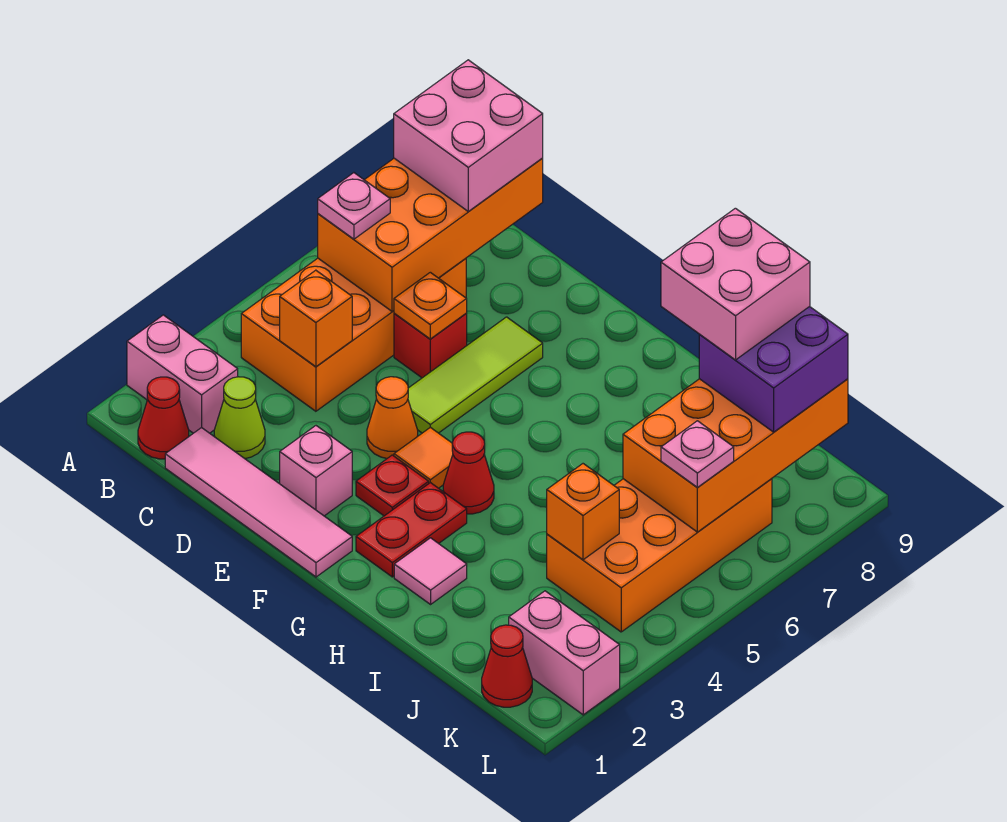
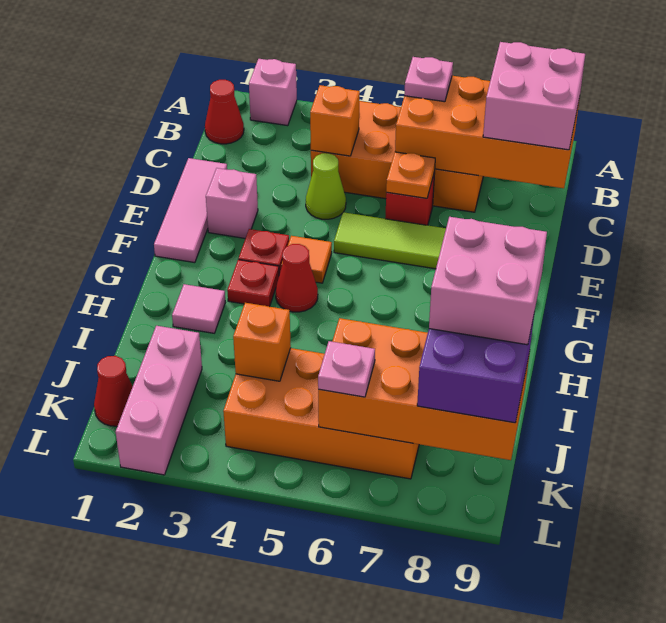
pink 1x2 brick [127,315,238,433] -> pink 1x1 brick [249,59,297,126]
pink 1x4 tile [165,427,352,577] -> pink 1x3 tile [154,158,227,263]
lime 1x1 cone [214,377,265,459] -> lime 1x1 cone moved to [306,153,346,219]
orange 1x1 cone [367,377,418,458] -> none
red 1x2 plate [356,483,467,577] -> red 1x1 plate [227,260,279,307]
pink 1x2 brick [509,591,620,715] -> pink 1x3 brick [116,326,202,475]

